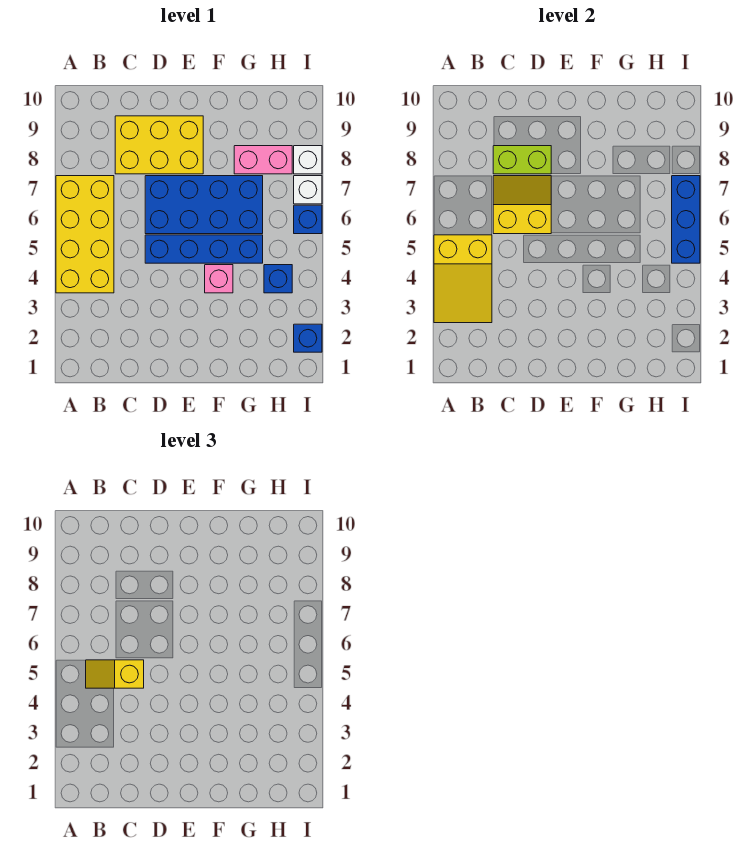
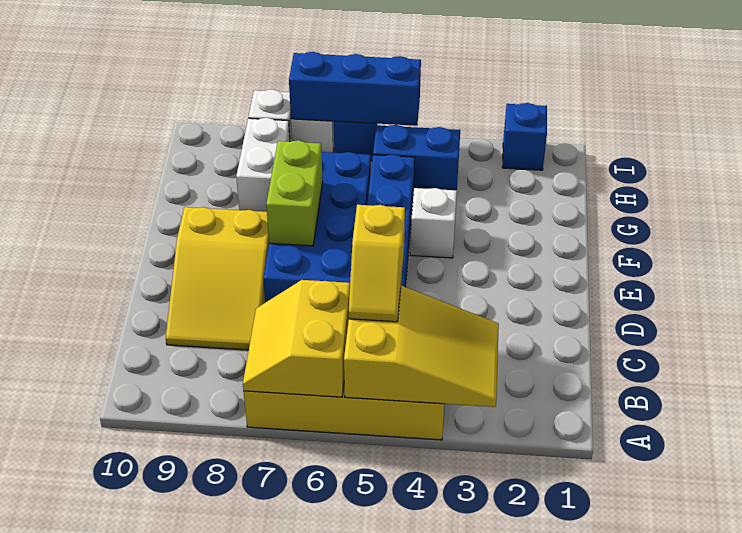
yellow 2x2 slope [493,176,551,234] -> yellow 2x2 slope moved to [243,280,350,397]
yellow 2x3 brick [115,116,203,174] -> yellow 2x3 slope [166,207,269,350]
lime 1x2 brick [493,146,551,174] -> lime 1x2 brick moved to [266,140,323,246]
pink 1x1 brick [205,265,233,293] -> white 1x1 brick [410,188,457,258]
pink 1x2 brick [234,146,292,174] -> white 1x2 brick [236,118,290,212]
blue 1x1 brick [264,265,292,293] -> blue 1x2 brick [373,125,460,190]

